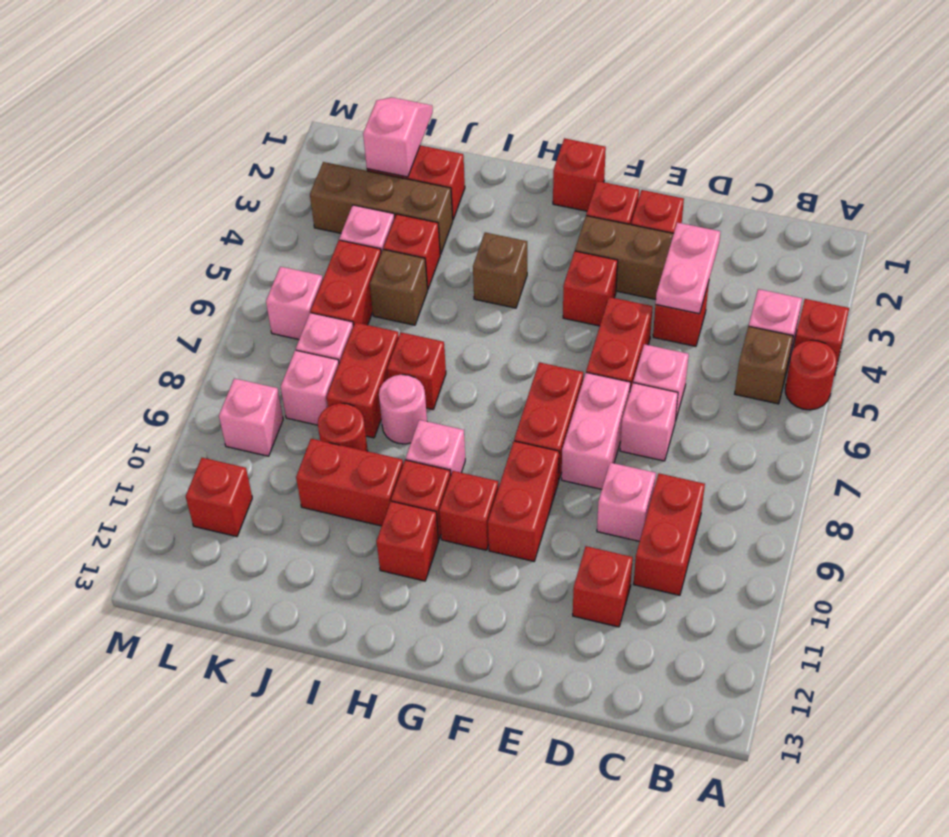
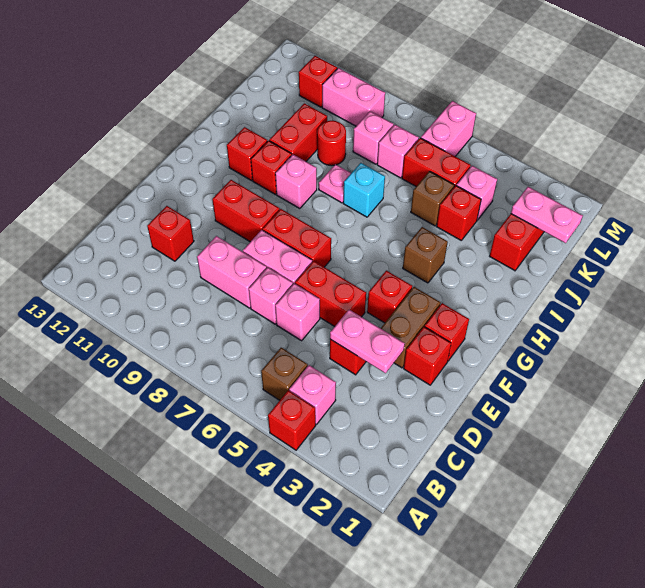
red 1x1 round brick [785,340,837,410] -> none
red 1x2 brick [634,473,705,595] -> none
pink 1x1 brick [597,463,656,541] -> pink 1x2 brick [197,236,267,308]
red 1x1 brick [553,138,606,211] -> none
red 1x1 brick [439,471,498,550] -> none
red 1x1 brick [387,332,446,410] -> cyan 1x1 brick [343,163,385,217]
pink 1x1 round brick [379,375,427,444] -> pink 1x1 plate [319,164,351,203]
brown 1x3 brick [310,162,453,254] -> none
red 1x2 brick [327,322,399,438] -> none
pink 1x2 slope [363,97,433,177] -> pink 1x2 plate [511,187,583,243]
pink 1x1 brick [266,267,323,339] -> pink 1x2 brick [421,101,476,156]
pink 1x1 brick [219,378,283,456] -> pink 1x2 brick [322,68,385,126]

